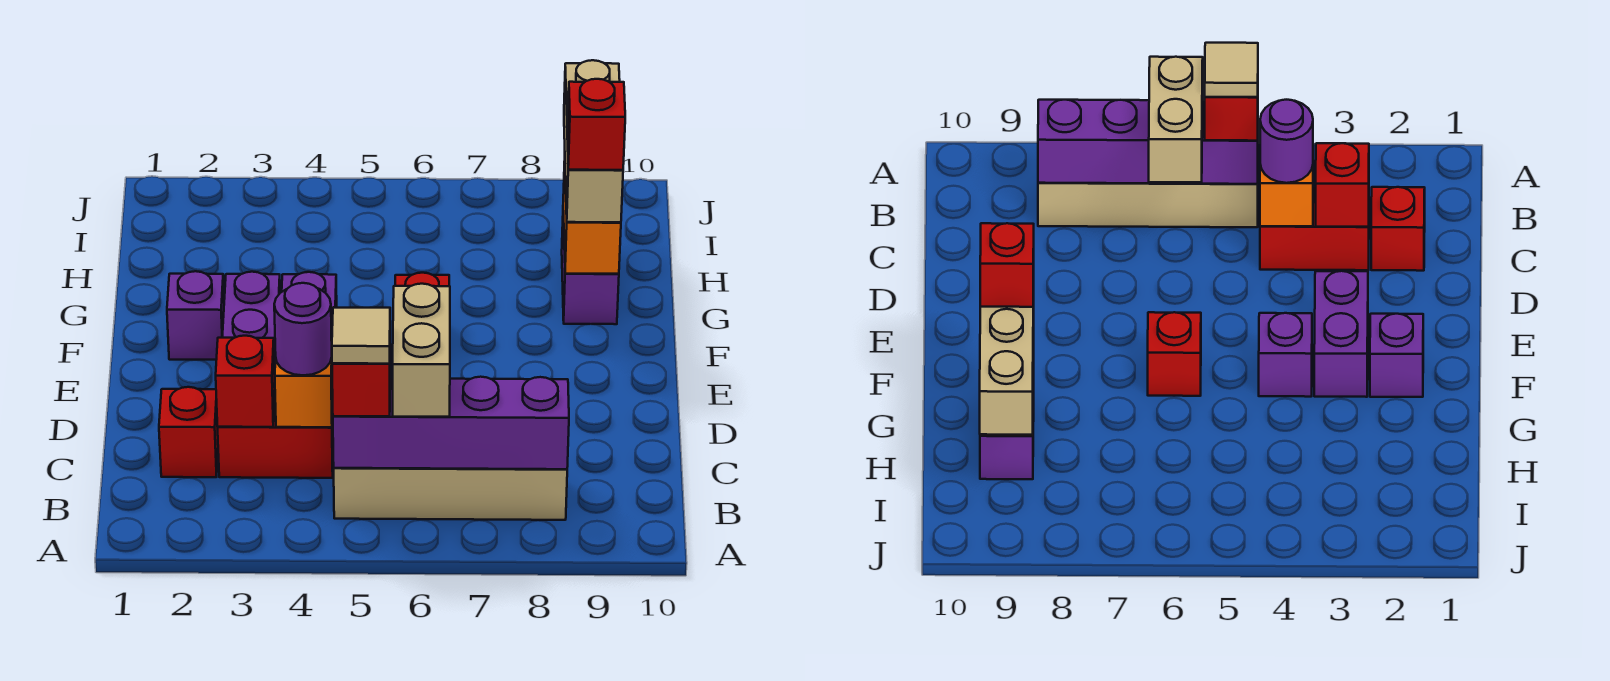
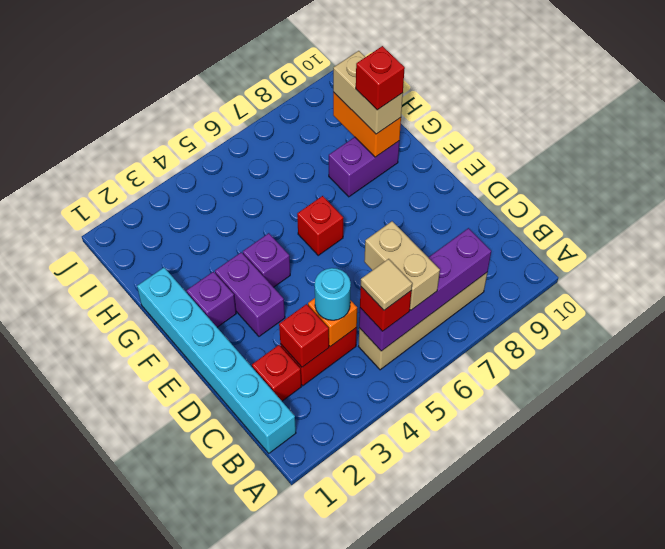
none -> cyan 1x6 brick [137,268,296,453]
purple 1x1 round brick [274,283,332,375] -> cyan 1x1 round brick [315,268,351,320]
purple 1x2 brick [562,211,619,324] -> purple 1x2 brick turned to [329,137,399,197]
tan 1x3 brick [564,60,623,222] -> tan 1x2 brick [333,51,403,134]

